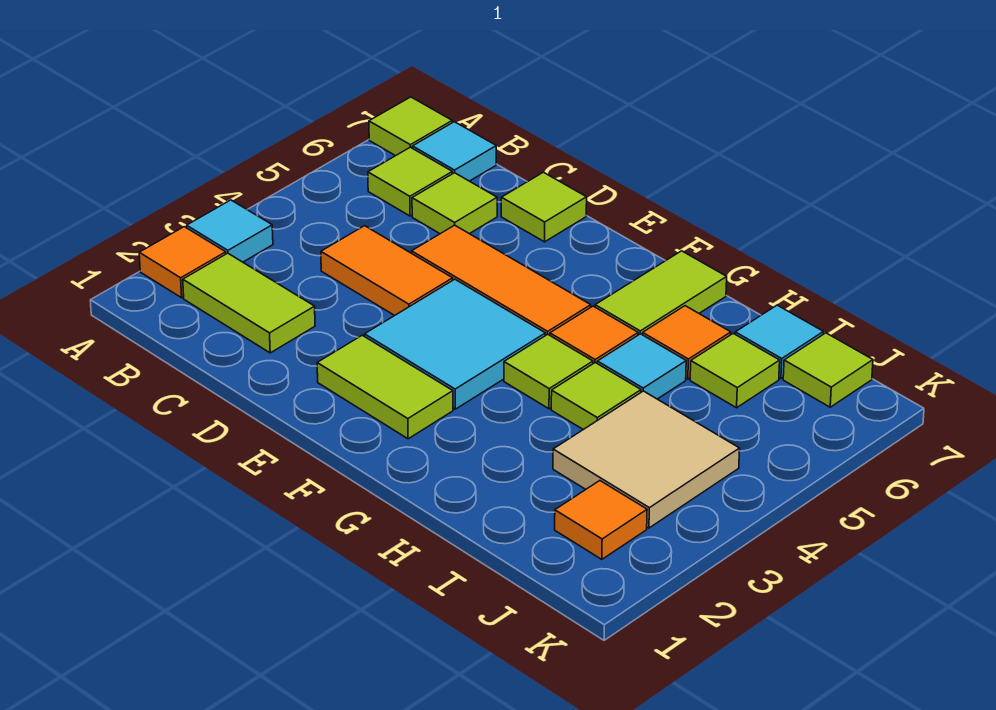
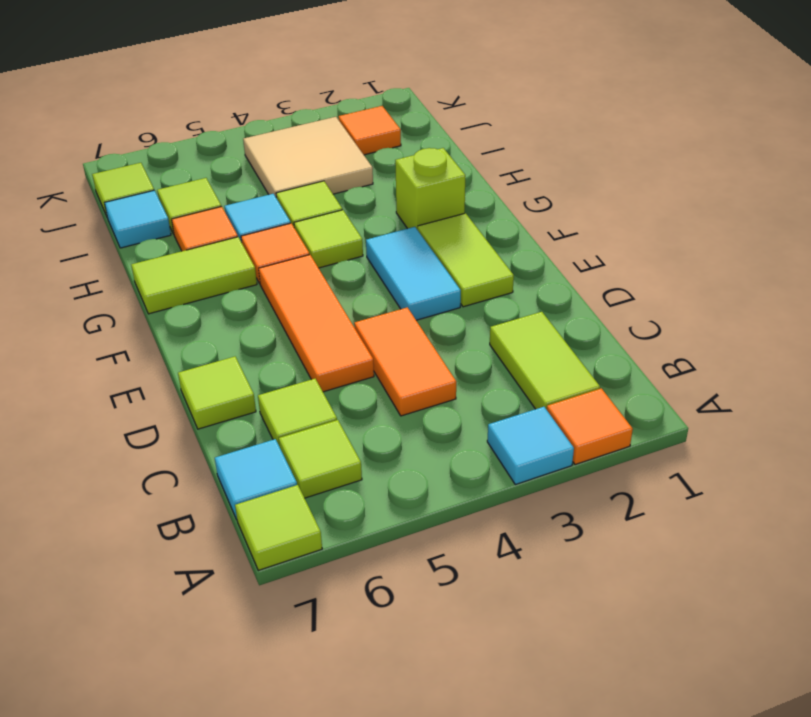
cyan 2x2 tile [365,279,546,409] -> cyan 1x2 tile [366,227,461,320]
none -> lime 1x1 brick [395,148,465,230]

